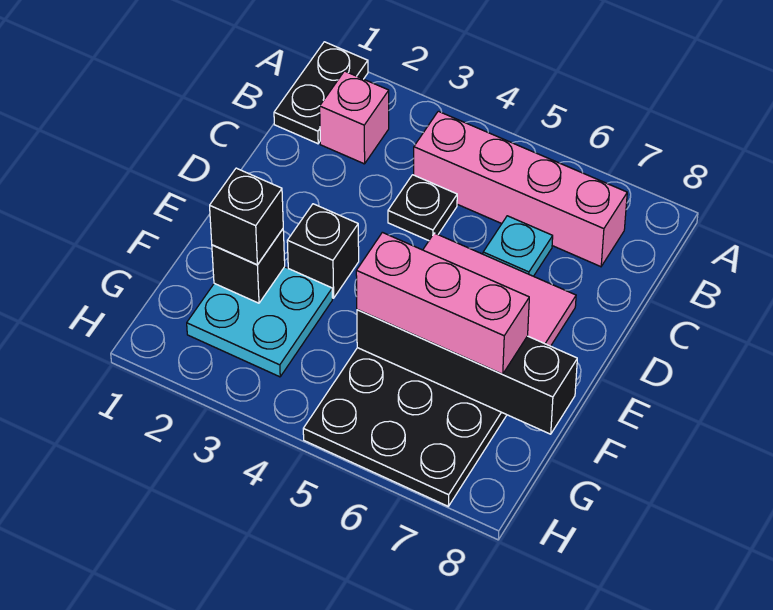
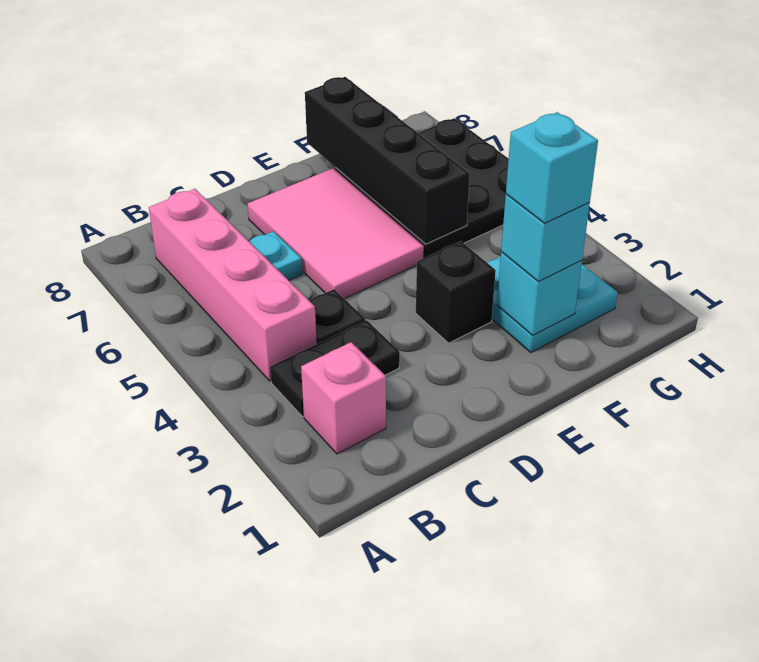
black 1x2 plate [274,42,368,144] -> black 1x2 plate moved to [270,320,400,417]
black 1x1 brick [212,229,285,303] -> cyan 1x1 brick [497,252,582,335]
black 1x1 brick [210,168,283,265] -> cyan 1x1 brick [501,194,590,281]
none -> cyan 1x1 brick [506,112,598,223]
pink 1x3 brick [356,232,529,374] -> none

